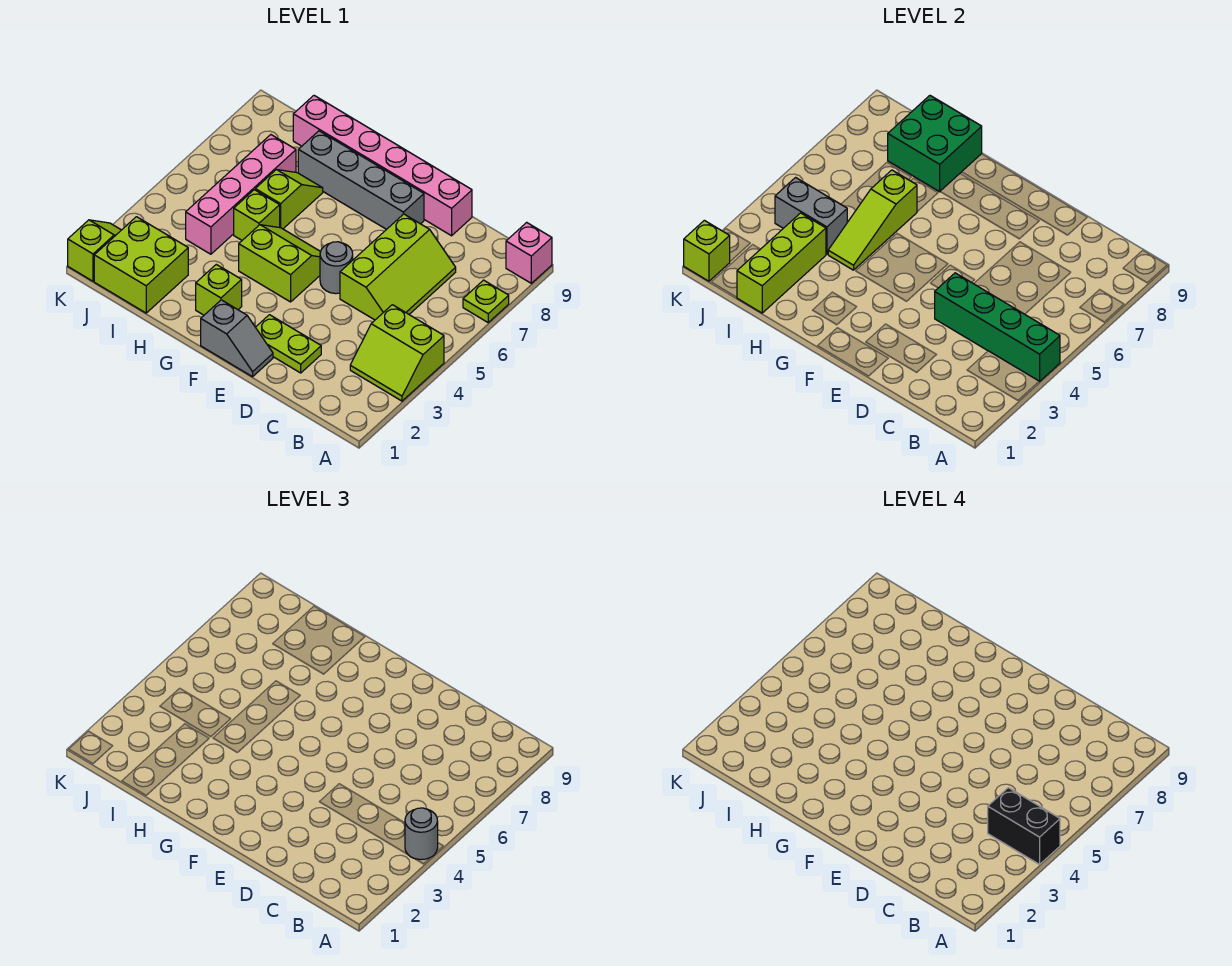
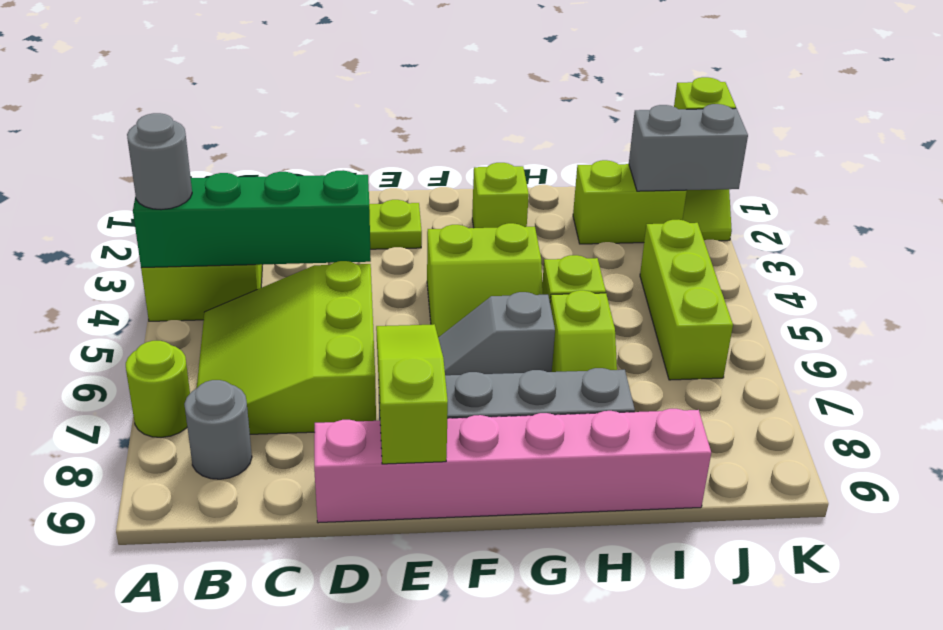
black 1x2 brick [988,788,1060,864] -> none
lime 1x1 plate [463,280,509,322] -> lime 1x1 round brick [126,341,190,437]
pink 1x1 brick [506,222,552,283] -> none
lime 2x3 slope [340,214,456,320] -> lime 3x3 slope [197,261,376,434]
grey 1x2 slope [201,300,273,377] -> grey 1x2 slope moved to [438,292,555,375]
grey 1x1 round brick [320,242,353,294] -> grey 1x1 round brick moved to [184,380,252,479]
lime 1x3 slope [828,170,917,270] -> lime 1x3 slope moved to [376,324,448,464]
green 2x2 brick [888,96,982,192] -> none
lime 2x2 brick [94,217,188,313] -> lime 1x2 brick [573,160,687,244]
lime 1x3 brick [737,213,826,313] -> lime 1x3 brick moved to [640,220,733,380]
pink 1x4 brick [186,135,296,254] -> none
grey 1x2 brick [775,178,847,254] -> grey 1x2 brick moved to [629,104,748,191]

